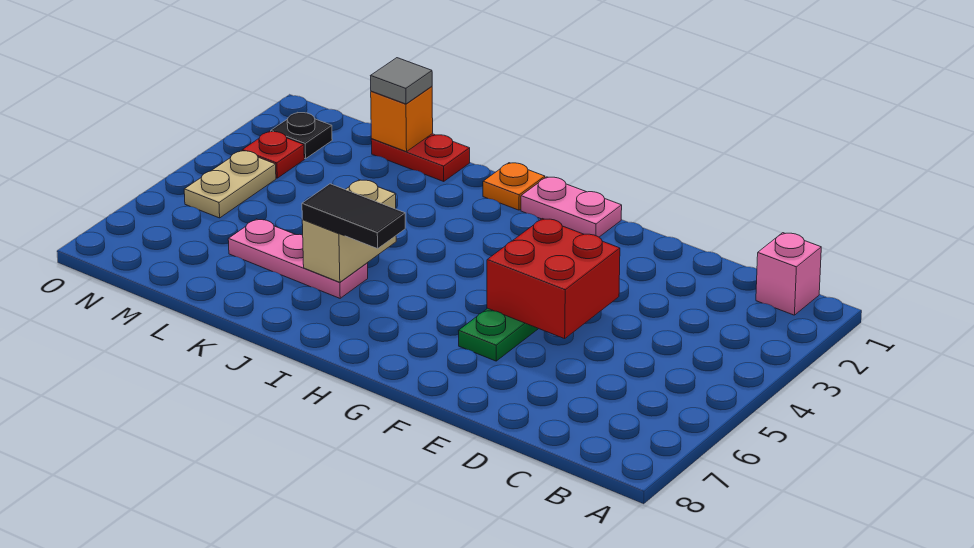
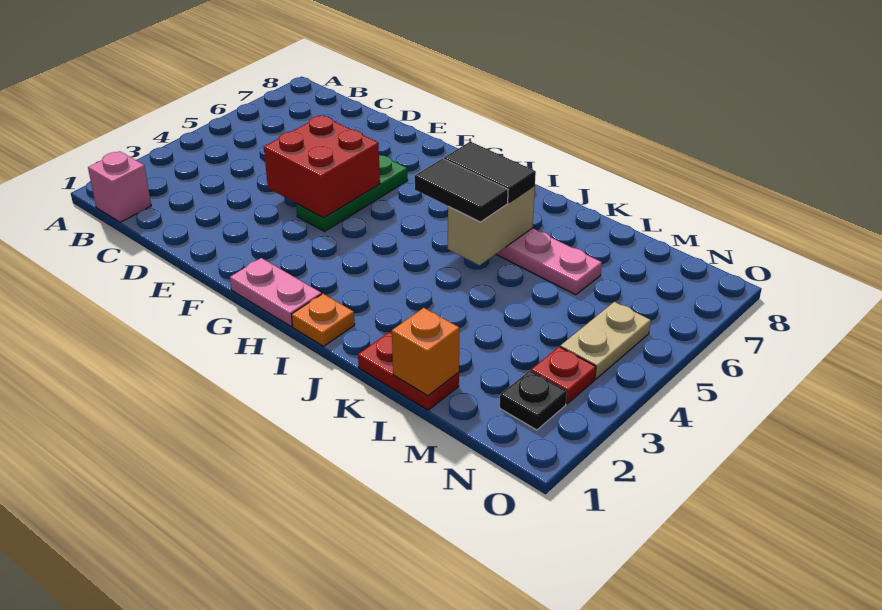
none -> black 1x2 tile [415,159,508,222]
grey 1x1 tile [371,58,432,104] -> none

